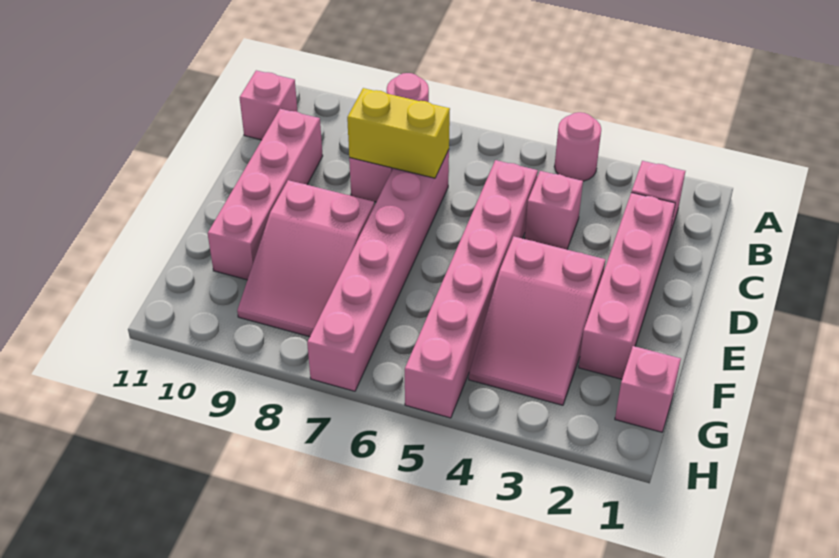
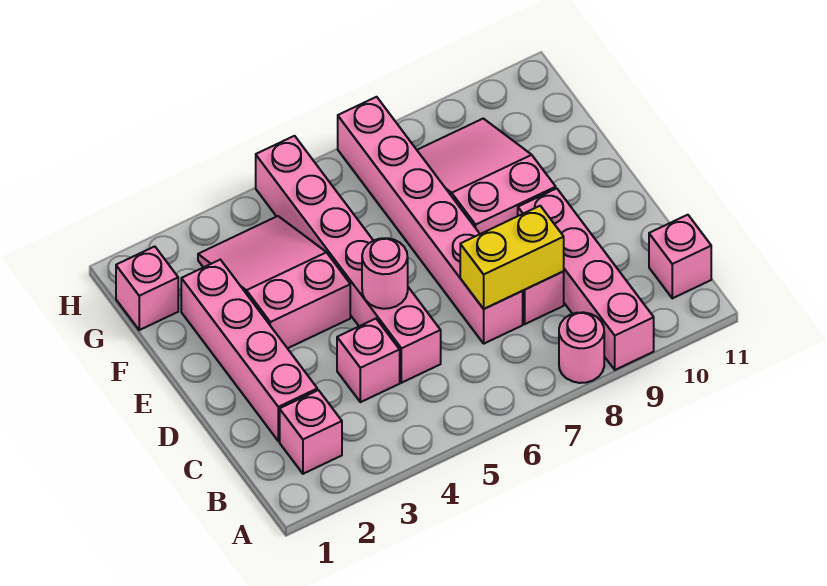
pink 1x1 round brick [554,112,601,181] -> pink 1x1 round brick moved to [362,238,408,309]
pink 1x4 brick [208,109,323,280] -> pink 1x4 brick moved to [518,188,654,370]

